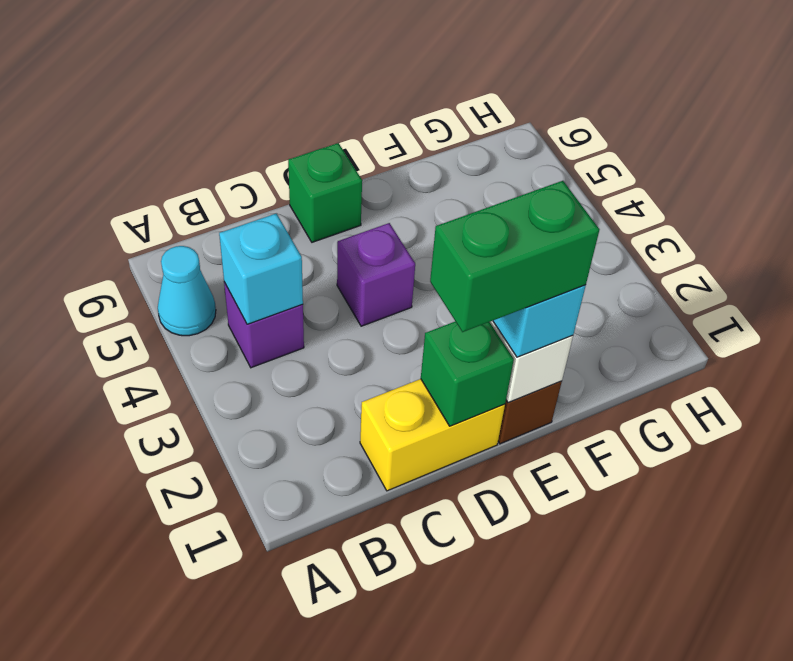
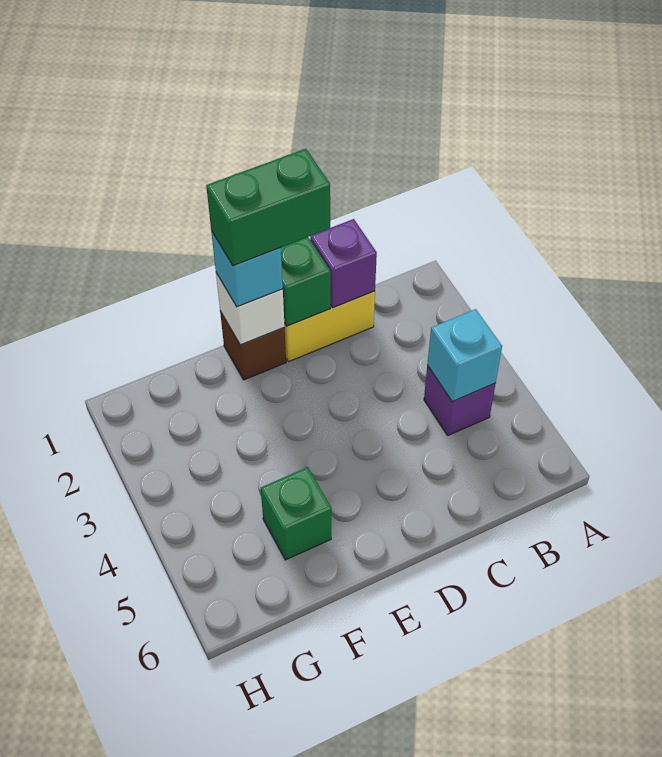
cyan 1x1 cone [158,246,216,336] -> none
purple 1x1 brick [337,223,415,326] -> purple 1x1 brick moved to [310,219,377,308]
green 1x1 brick [288,143,362,242] -> green 1x1 brick moved to [261,467,331,560]

